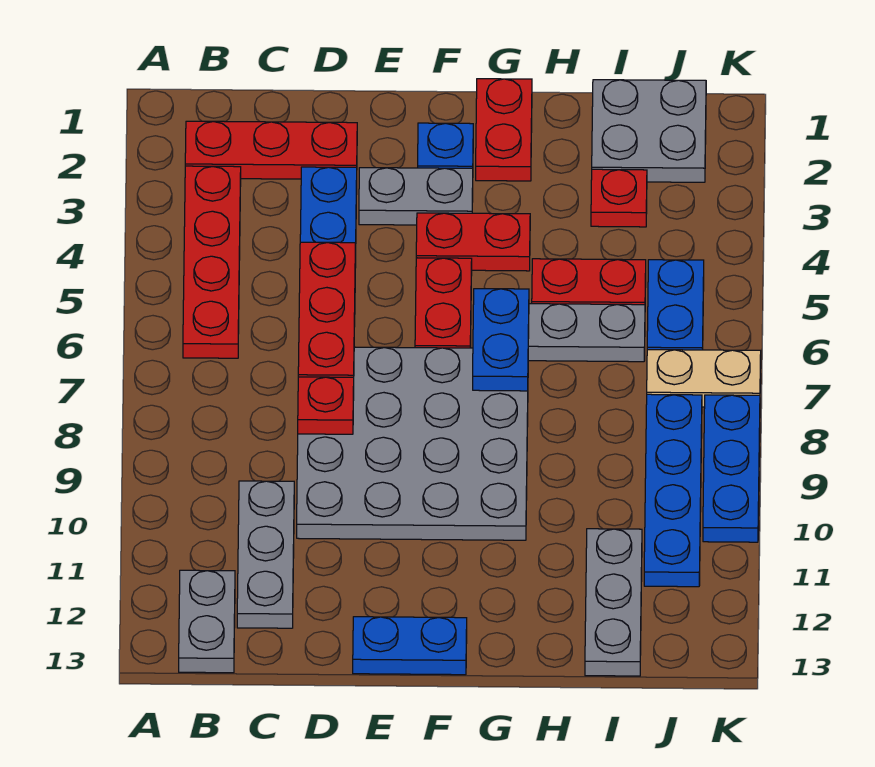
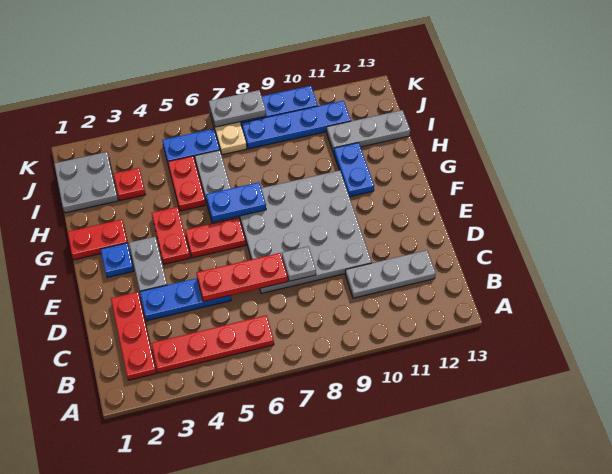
grey 1x2 plate [179,570,235,673] -> grey 1x2 plate moved to [209,90,266,127]
red 1x1 plate [298,377,354,434] -> grey 1x1 plate [282,246,316,281]
blue 1x2 plate [353,617,467,675] -> blue 1x2 plate moved to [334,143,374,197]

